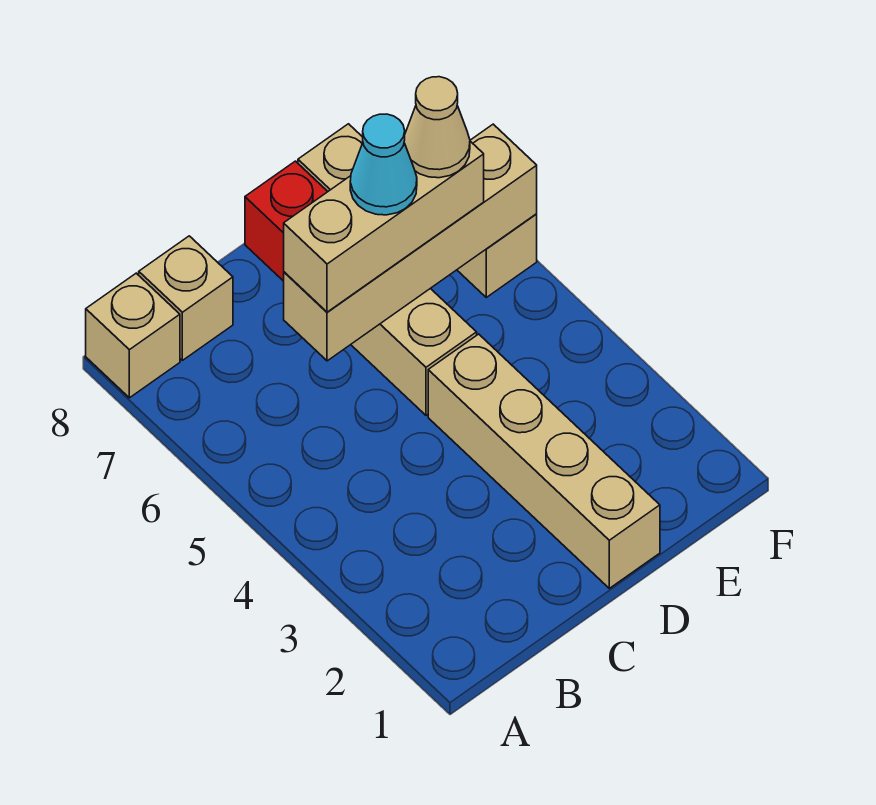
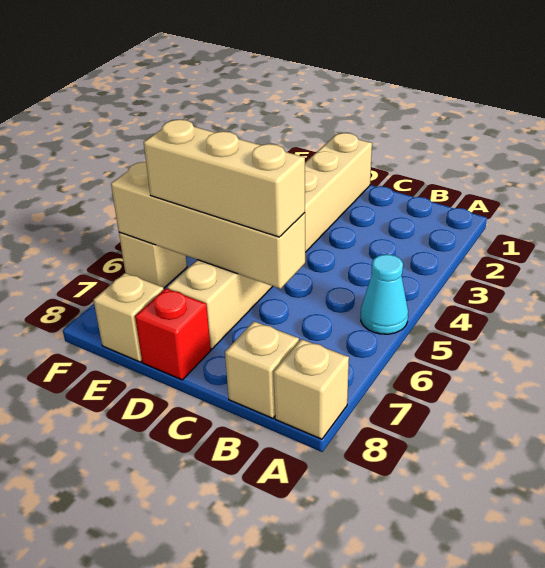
cyan 1x1 cone [350,114,417,215] -> cyan 1x1 cone moved to [361,254,408,334]
tan 1x1 cone [404,77,470,178] -> none

